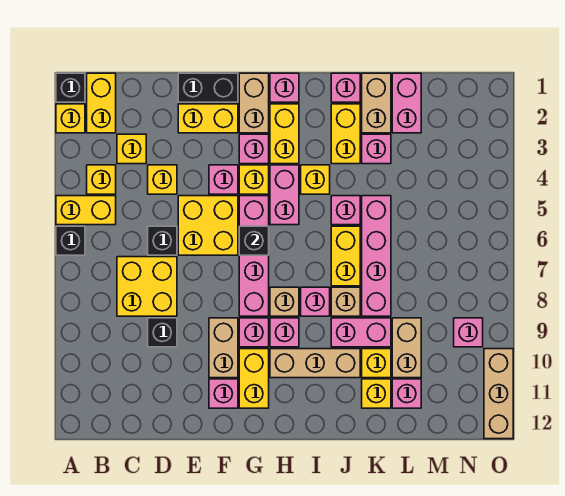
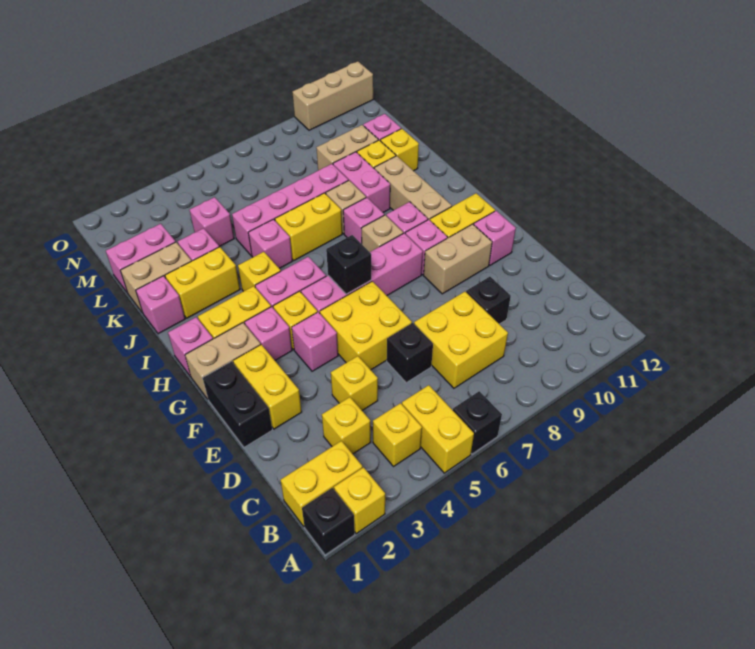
pink 1x1 brick [454,318,483,347] -> pink 1x1 brick moved to [190,197,234,247]

